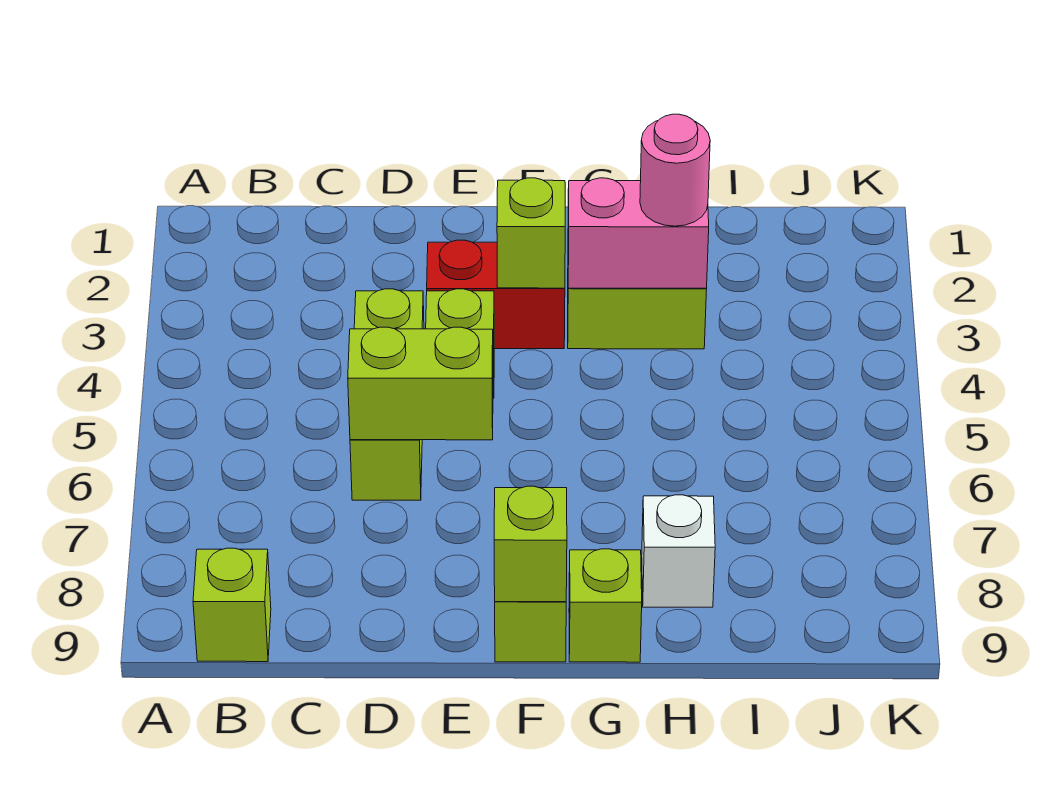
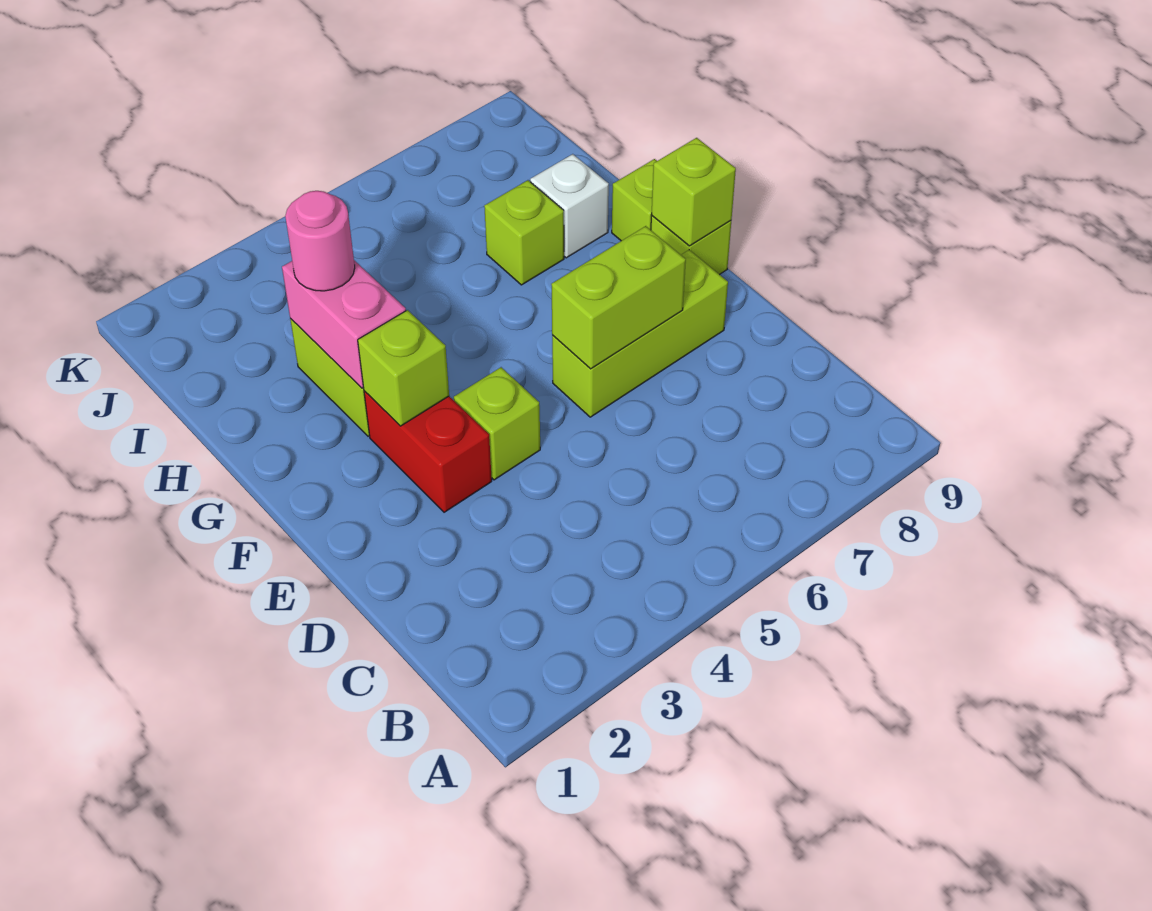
lime 1x1 brick [193,548,271,662] -> lime 1x1 brick moved to [484,180,564,285]
lime 1x3 brick [350,289,424,500] -> lime 1x3 brick moved to [552,250,728,417]
lime 1x2 brick [348,327,493,440] -> lime 1x2 brick turned to [551,226,686,369]

